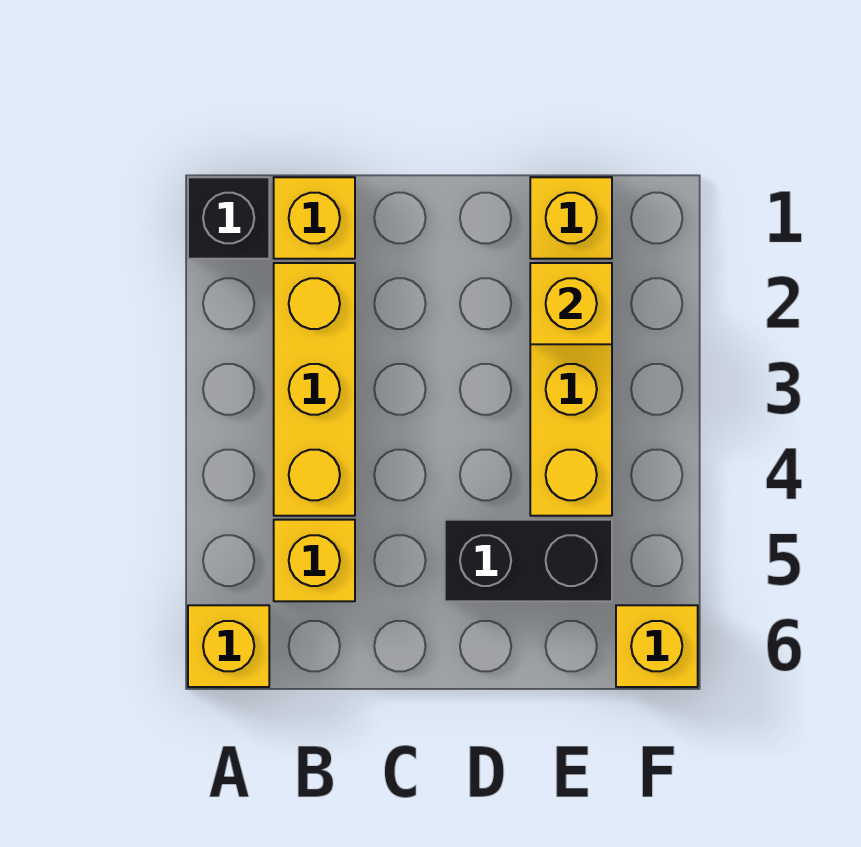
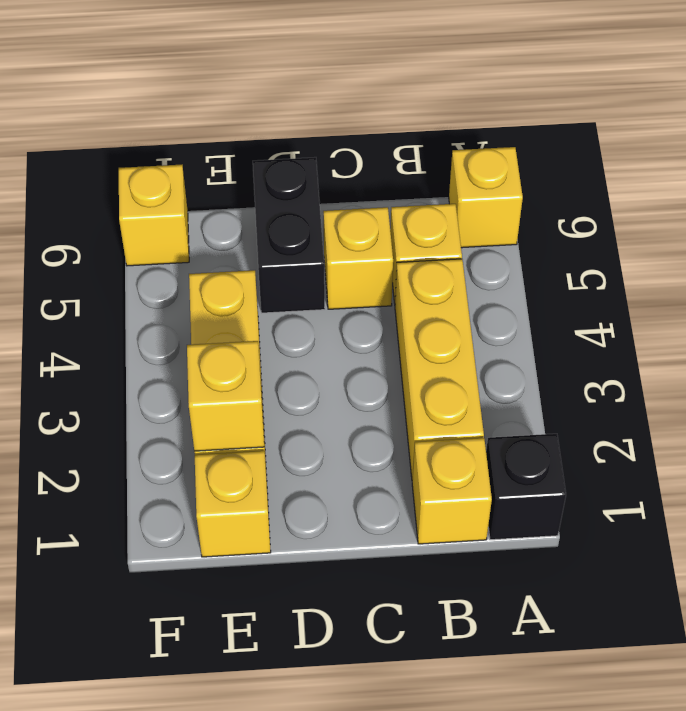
none -> yellow 1x1 brick [323,207,393,309]
black 1x2 brick [445,520,612,601] -> black 1x2 brick turned to [253,157,325,313]

